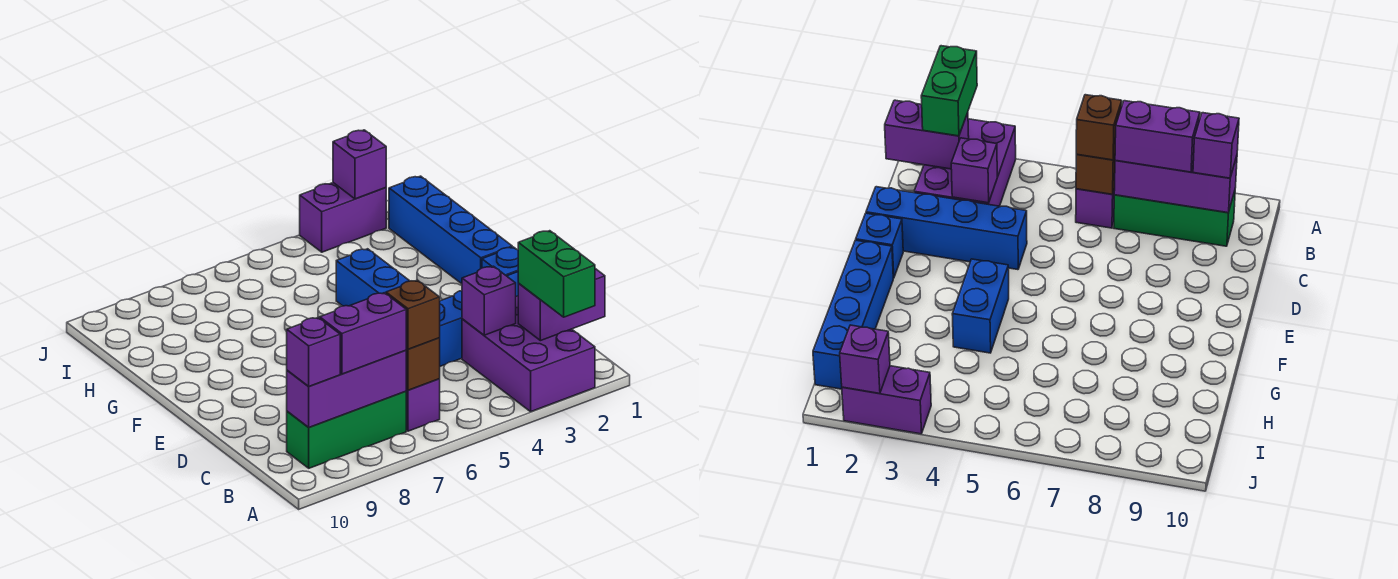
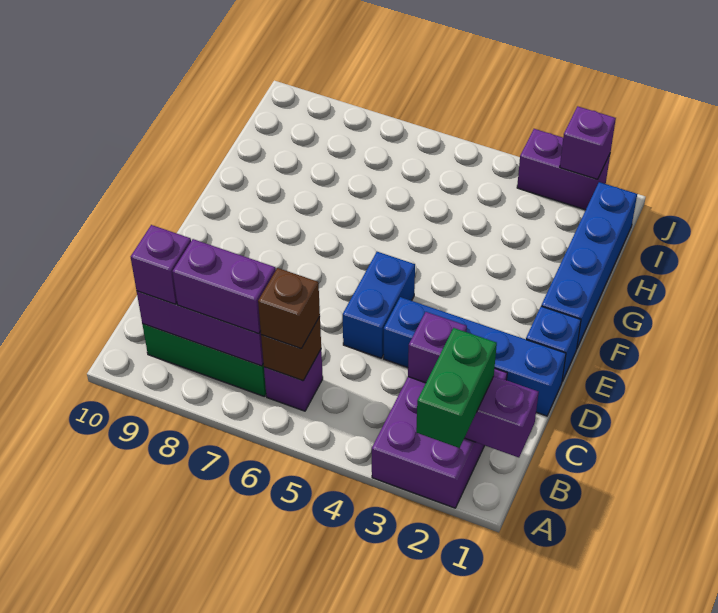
blue 1x2 brick [336,249,409,306] -> blue 1x2 brick moved to [343,252,415,358]

